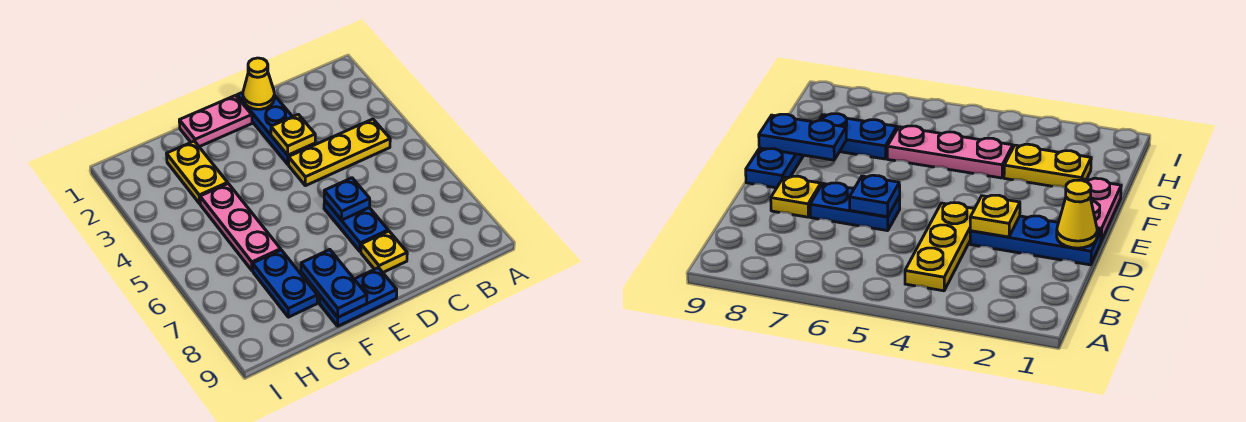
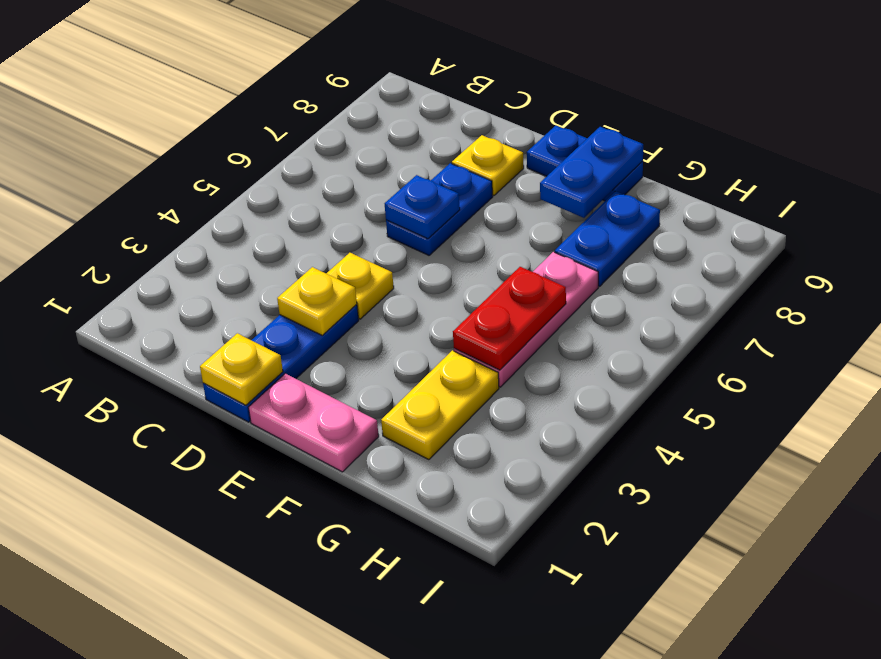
yellow 1x3 plate [289,119,390,186] -> yellow 1x1 plate [326,253,394,319]
yellow 1x1 cone [243,58,274,109] -> yellow 1x1 plate [200,333,283,405]
none -> red 1x2 plate [453,267,566,370]

